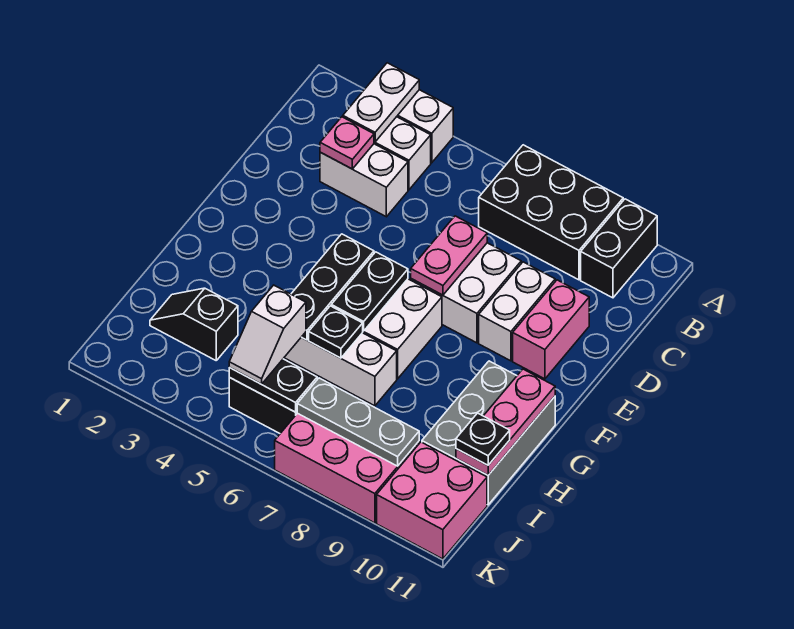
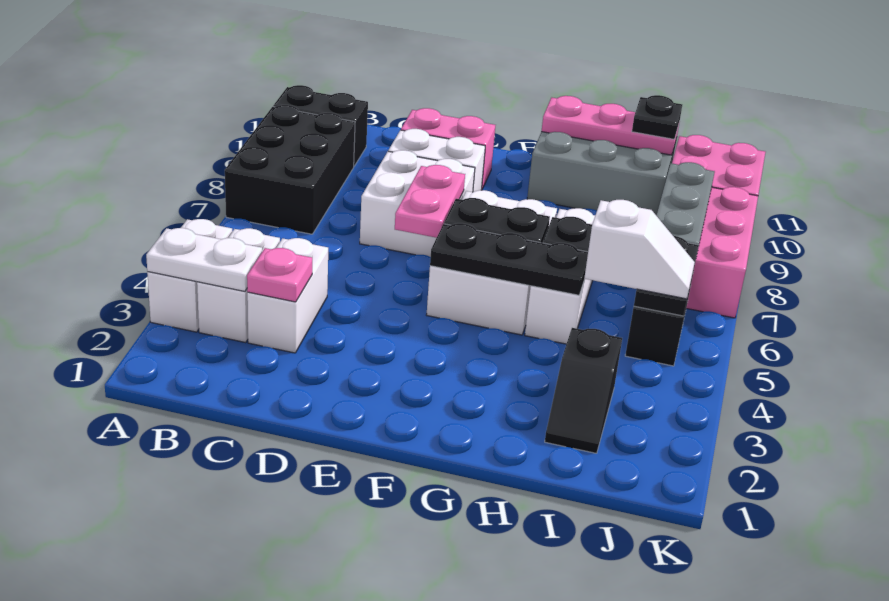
pink 1x2 plate [411,216,487,295] -> pink 1x2 plate turned to [395,165,465,238]

